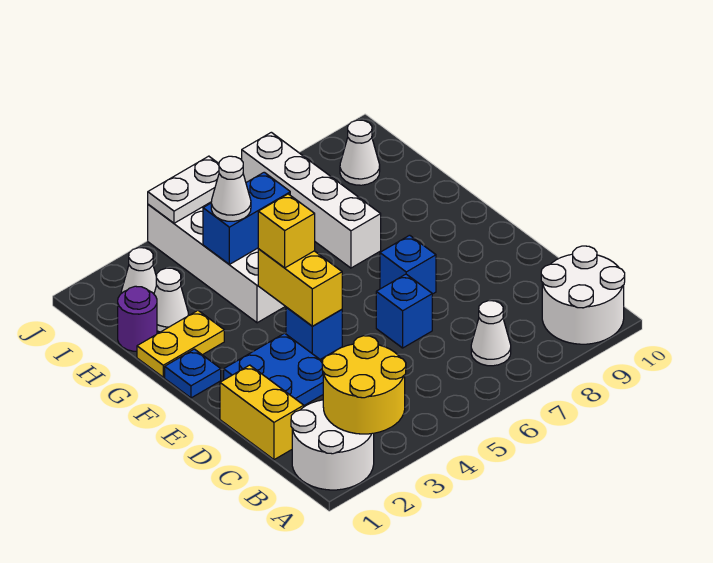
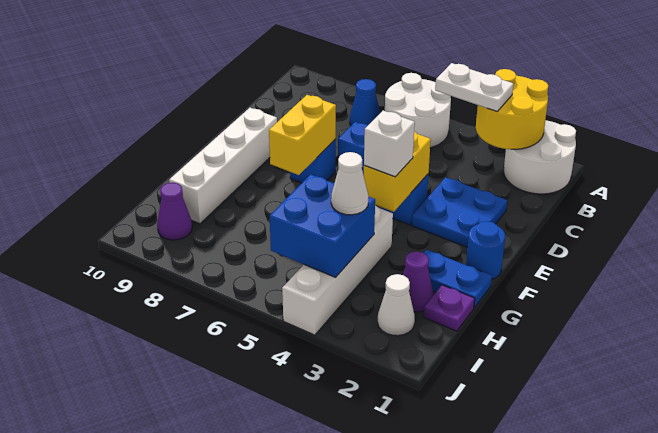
white 2x2 round brick [541,246,625,344] -> white 2x2 round brick moved to [385,73,451,148]
white 1x1 cone [471,301,511,366] -> blue 1x1 cone [350,79,380,125]
yellow 1x2 brick [220,365,304,460] -> yellow 1x2 brick moved to [269,95,336,175]
blue 1x1 plate [165,349,221,398] -> blue 1x1 round brick [466,221,505,279]
yellow 1x1 brick [258,194,315,268] -> white 1x1 brick [364,111,415,177]
yellow 1x2 plate [137,311,224,377] -> blue 1x2 plate [424,250,492,308]
white 1x4 brick [242,132,381,268] -> white 1x4 brick moved to [169,108,277,224]
purple 1x1 round brick [118,286,157,351] -> purple 1x1 plate [424,285,475,331]
white 1x1 cone [154,268,188,332] -> purple 1x1 cone [403,251,433,312]
blue 1x2 brick [203,172,290,264] -> blue 2x2 brick [270,174,375,277]
white 1x1 cone [340,120,380,185] -> purple 1x1 cone [157,183,192,240]
white 1x2 plate [148,156,219,223] -> white 1x2 plate moved to [435,63,513,111]

